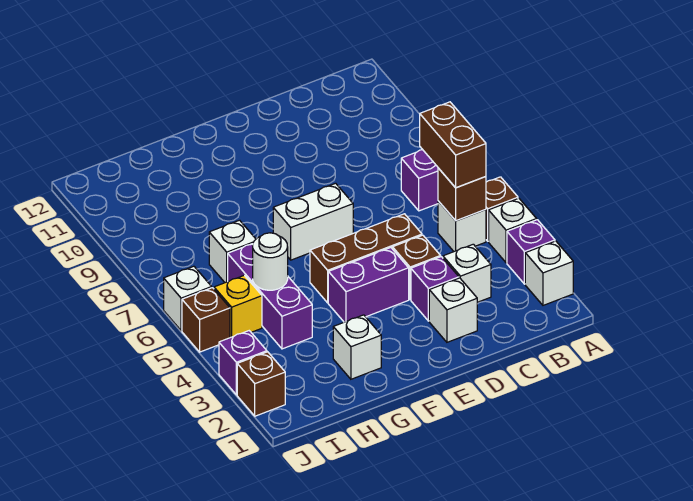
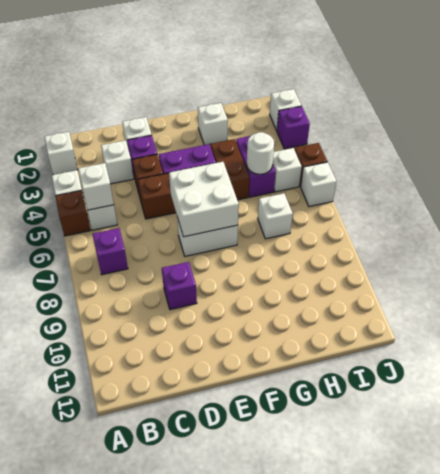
purple 1x1 brick [507,220,555,284] -> purple 1x1 brick moved to [162,262,197,310]
brown 1x1 brick [438,168,486,221] -> white 1x1 brick [78,163,114,210]
brown 1x2 brick [420,102,486,188] -> brown 1x2 brick moved to [211,139,249,200]
none -> white 2x2 brick [169,162,239,237]
purple 1x3 brick [228,244,312,349] -> purple 1x2 brick [236,136,276,197]
yellow 1x1 brick [214,275,262,338] -> white 1x1 brick [273,148,302,192]
brown 1x1 brick [237,352,285,416] -> white 1x1 brick [270,89,302,131]

